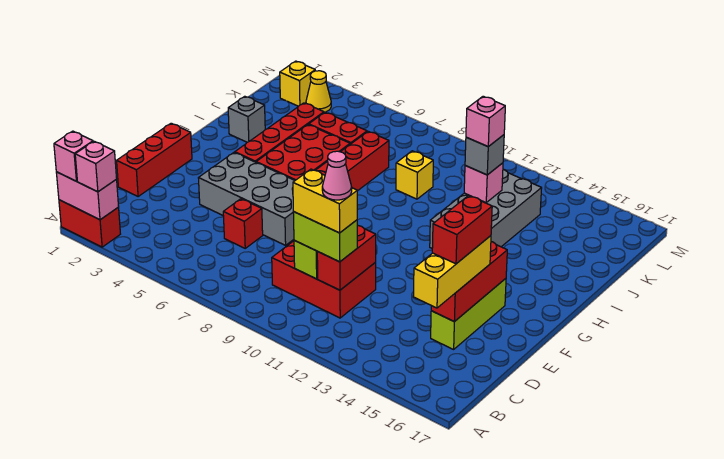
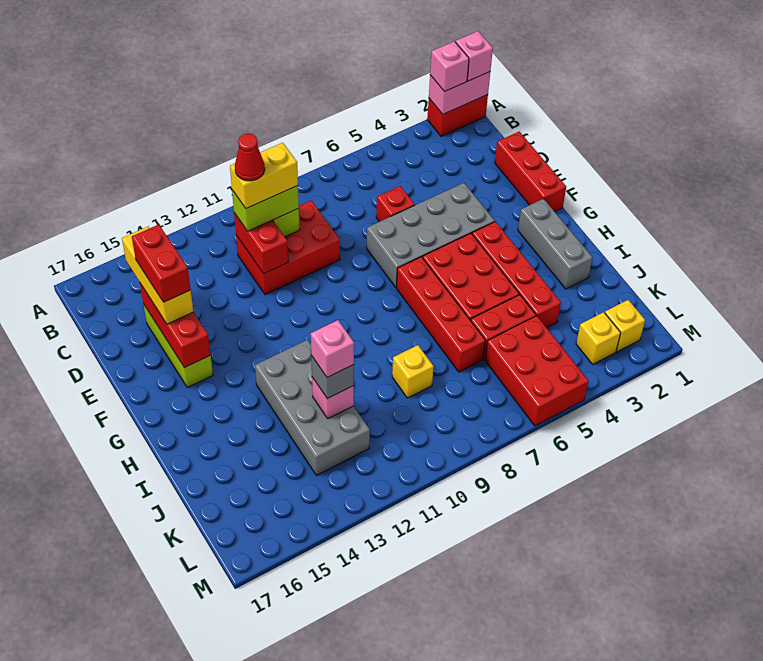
pink 1x1 cone [322,151,352,200] -> red 1x1 cone [235,134,265,181]
grey 1x1 brick [228,96,265,142] -> grey 1x3 brick [518,199,593,289]
none -> red 2x3 brick [485,316,588,426]
yellow 1x1 cone [306,71,331,112] -> yellow 1x1 brick [576,312,621,364]

